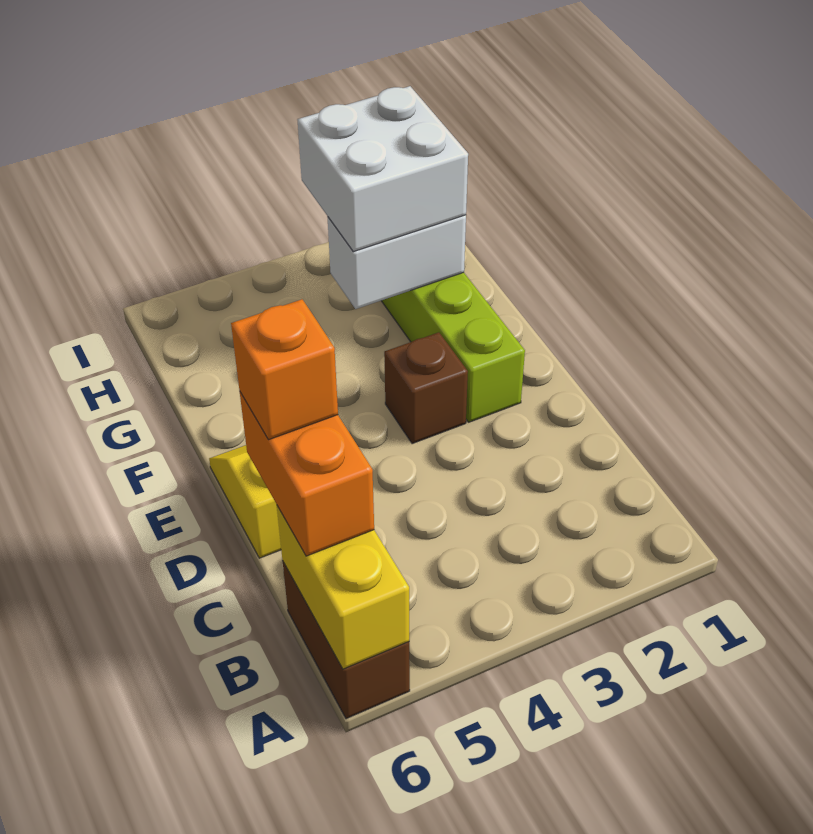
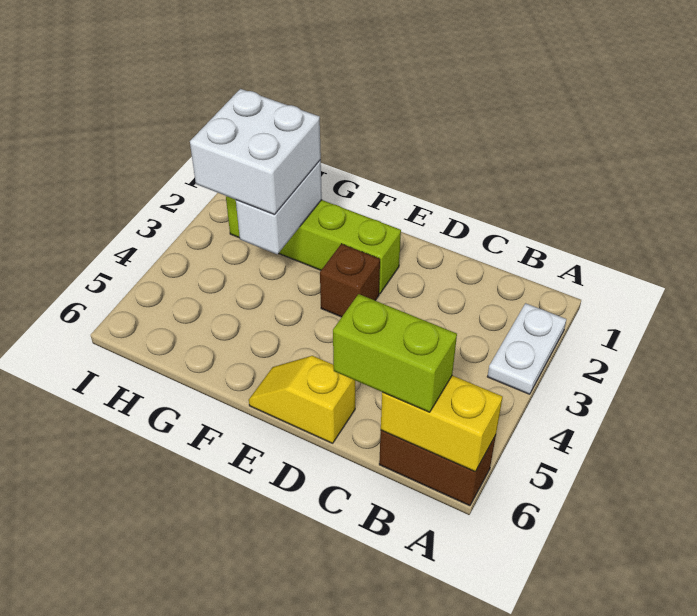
none -> white 1x2 plate [487,303,566,394]
orange 1x2 brick [240,392,374,556] -> lime 1x2 brick [333,294,457,412]
orange 1x1 brick [231,299,338,440] -> none

